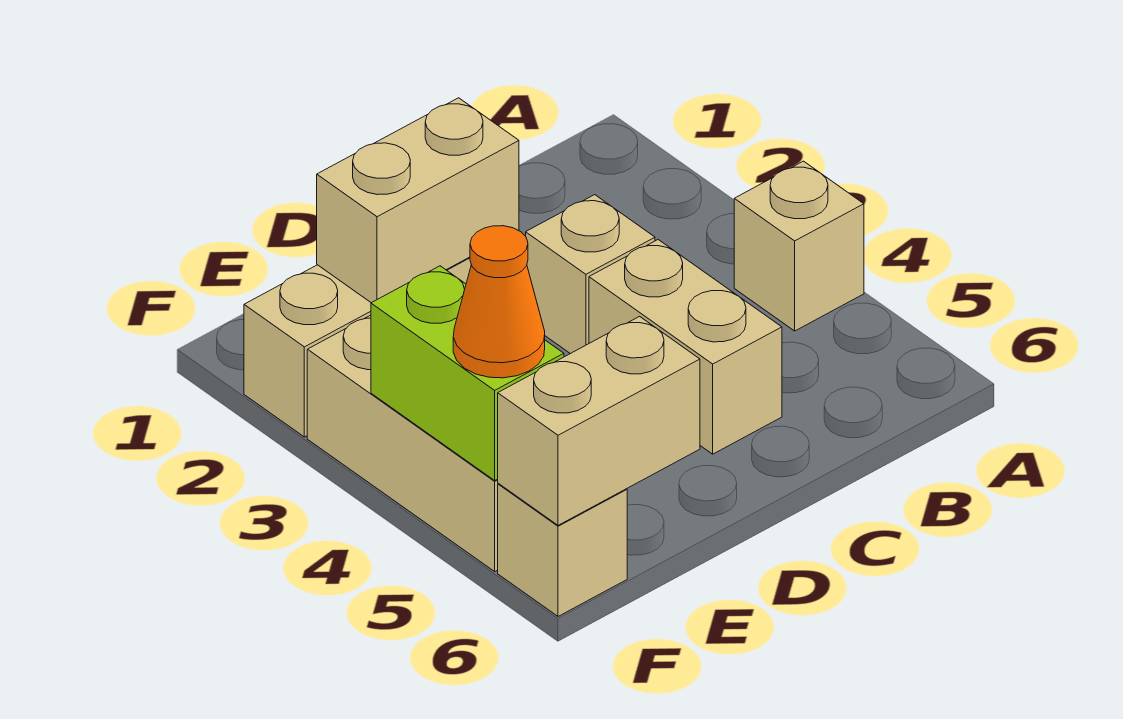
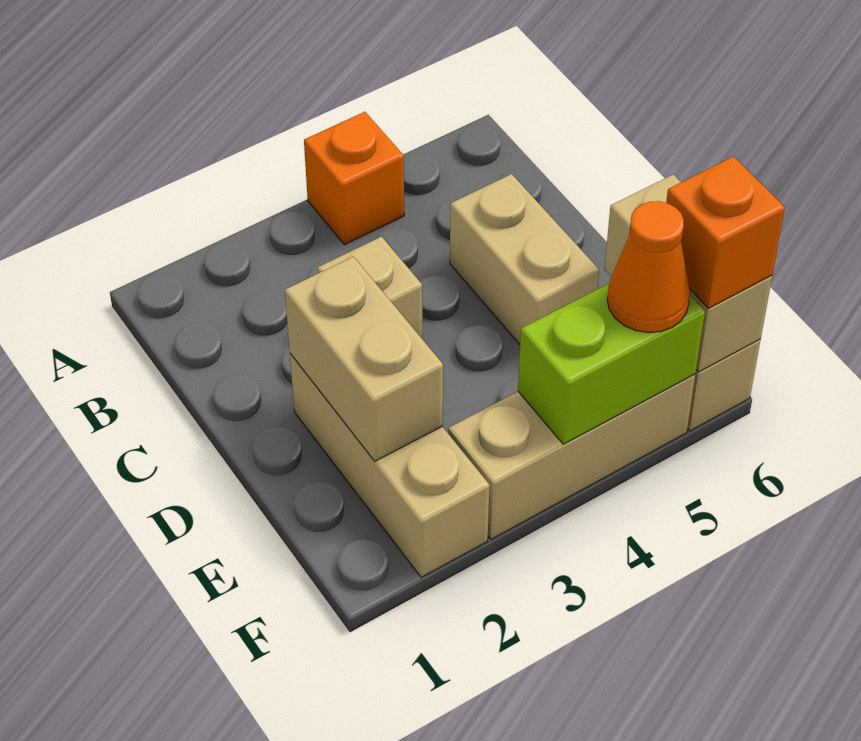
tan 1x1 brick [734,161,864,331] -> orange 1x1 brick [304,112,404,245]
tan 1x2 brick [589,240,782,454] -> tan 1x2 brick turned to [450,174,599,344]
none -> orange 1x1 brick [666,156,785,308]

